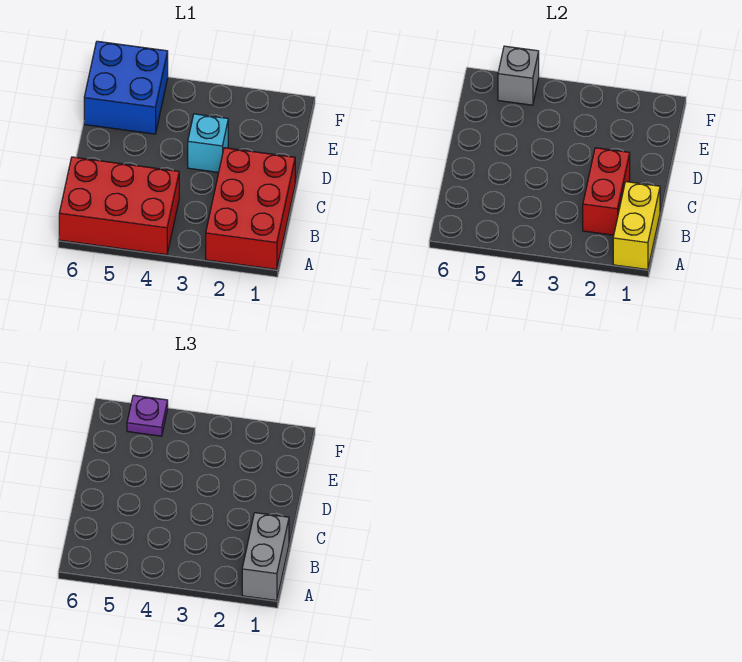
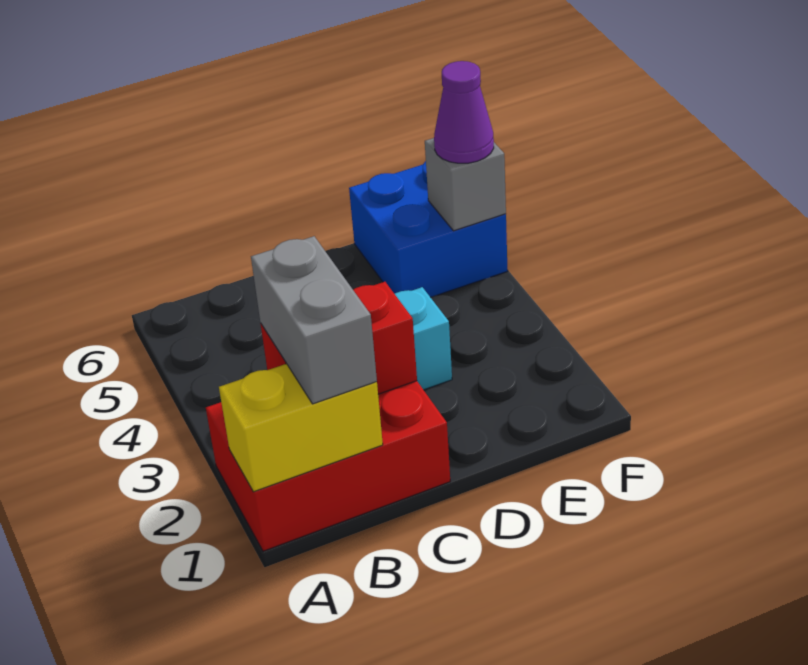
grey 1x2 brick [242,513,289,601] -> grey 1x2 brick turned to [251,236,377,404]
red 2x3 brick [59,157,179,255] -> none
purple 1x1 plate [127,395,168,436] -> purple 1x1 cone [434,61,494,163]

